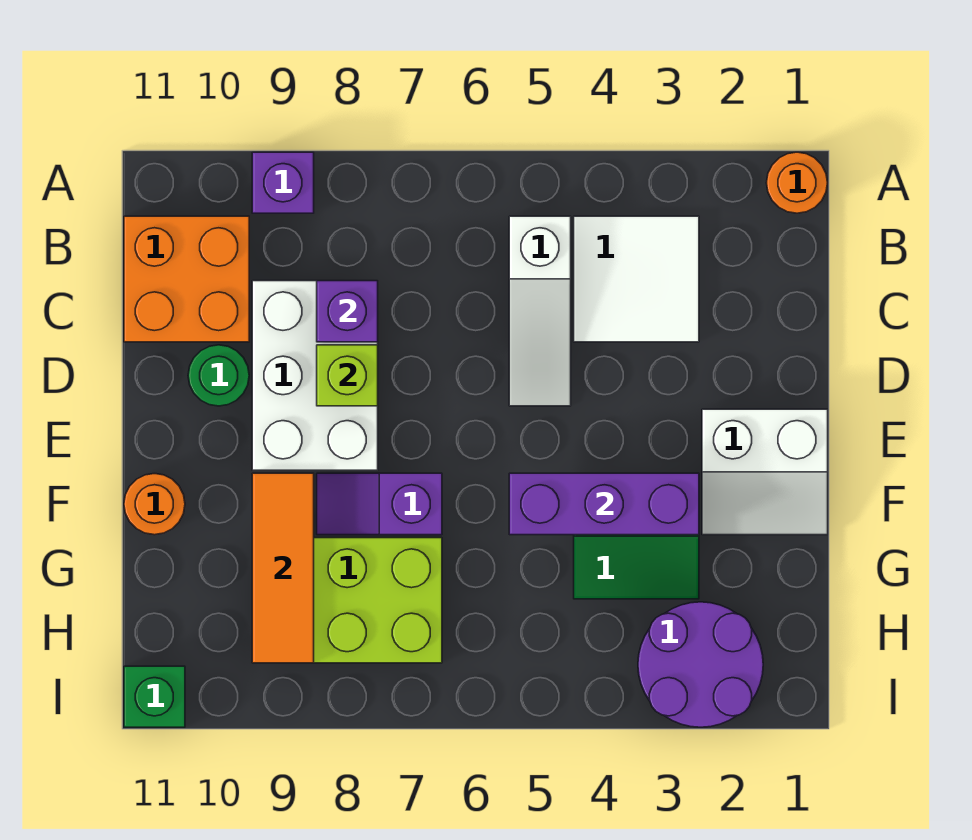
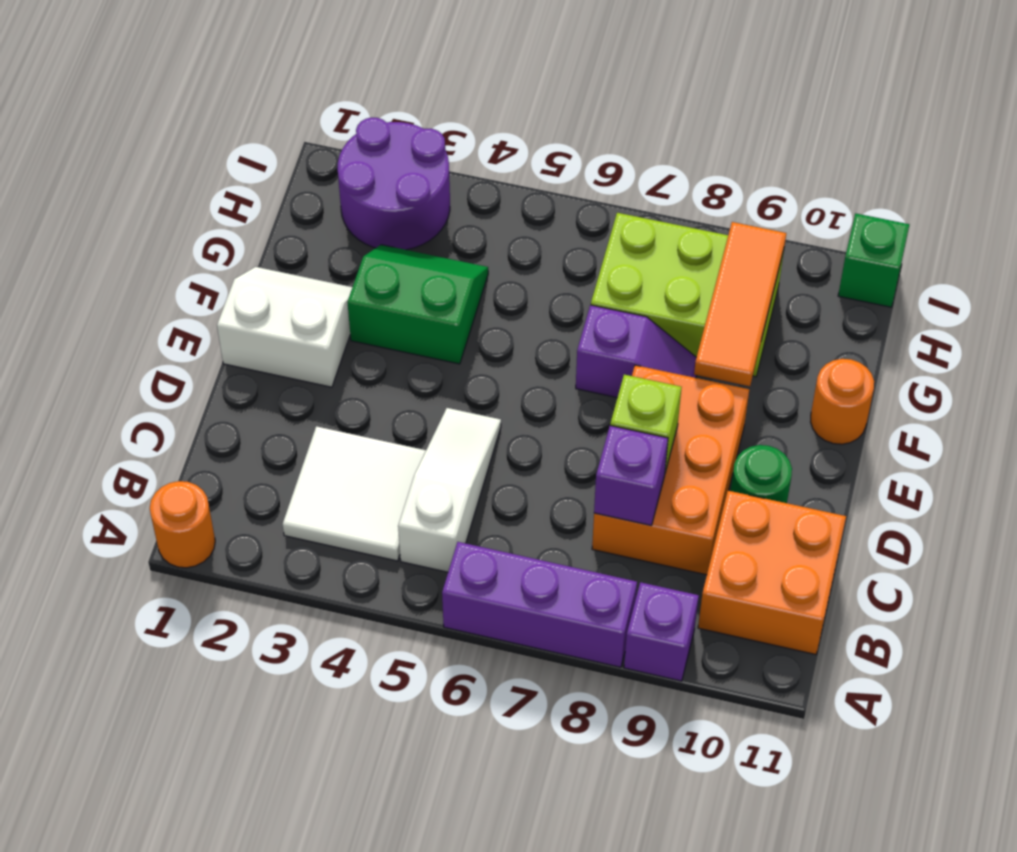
white 2x3 brick [252,281,378,470] -> orange 2x3 brick [592,365,749,575]
purple 1x3 brick [509,473,699,535] -> purple 1x3 brick moved to [442,542,637,667]

